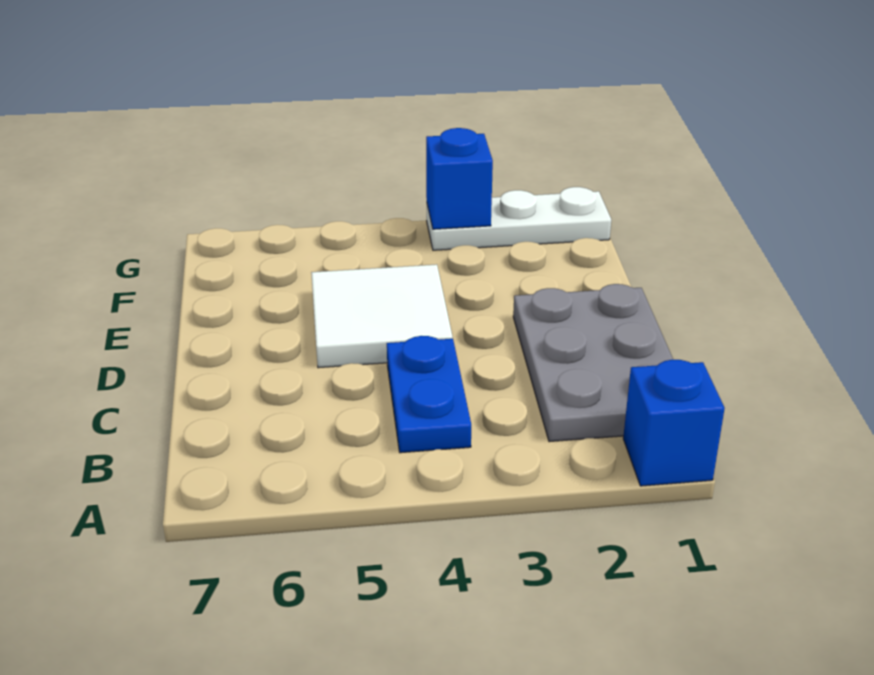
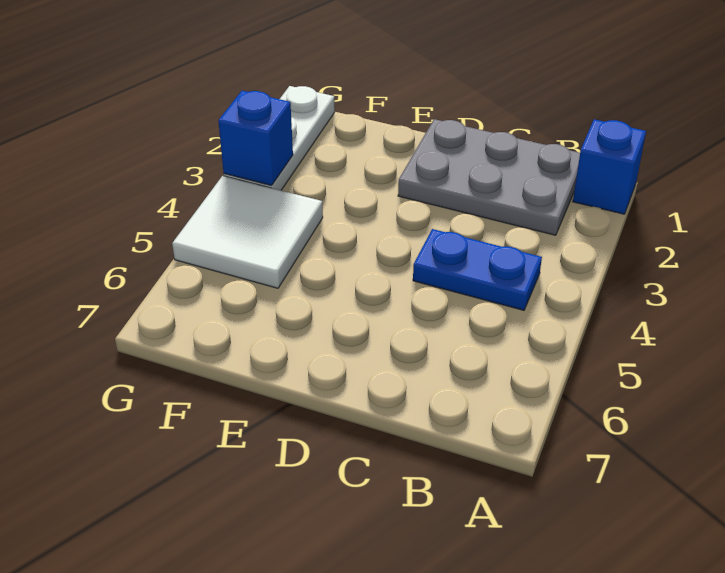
white 2x2 tile [311,264,453,368] -> white 2x2 tile moved to [172,176,323,288]

